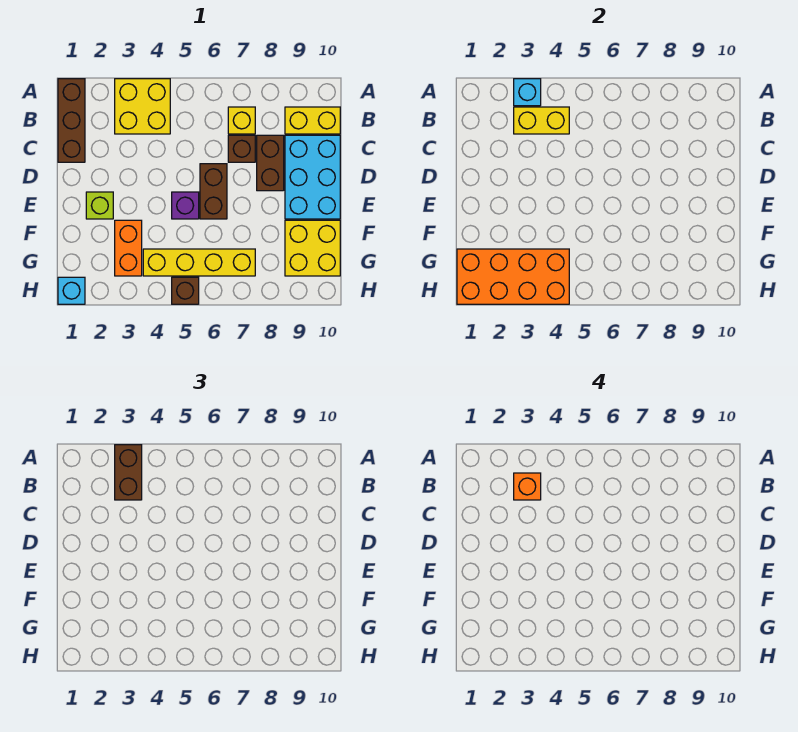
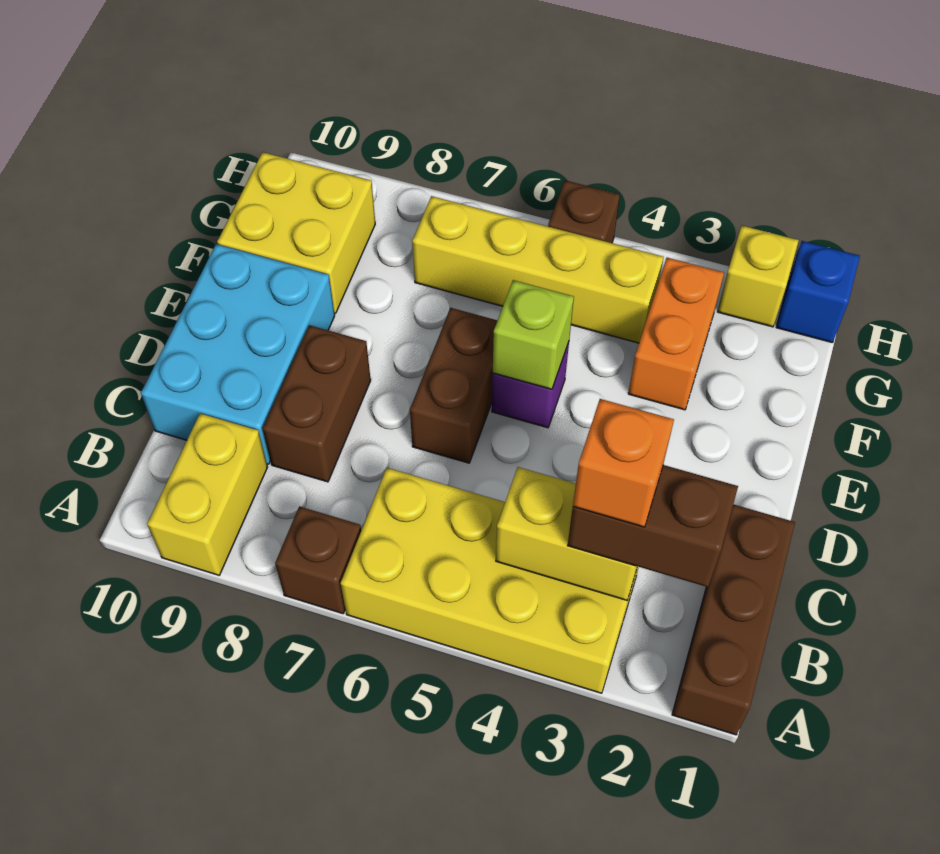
yellow 2x2 brick [115,79,170,134] -> yellow 2x4 brick [341,468,638,693]
cyan 1x1 brick [514,79,541,106] -> none
brown 1x2 brick [115,445,142,500] -> brown 1x2 brick turned to [568,465,738,587]
yellow 1x1 brick [228,107,255,134] -> yellow 1x1 brick moved to [717,226,799,327]
yellow 1x2 brick [285,107,340,134] -> yellow 1x2 brick turned to [147,413,267,575]
brown 1x1 brick [228,135,255,162] -> brown 1x1 brick moved to [275,506,361,614]
lime 1x1 brick [86,192,113,219] -> lime 1x1 brick moved to [493,280,574,389]
orange 2x4 brick [457,249,569,304] -> none
cyan 1x1 brick [58,277,85,304] -> blue 1x1 brick [776,241,860,343]

